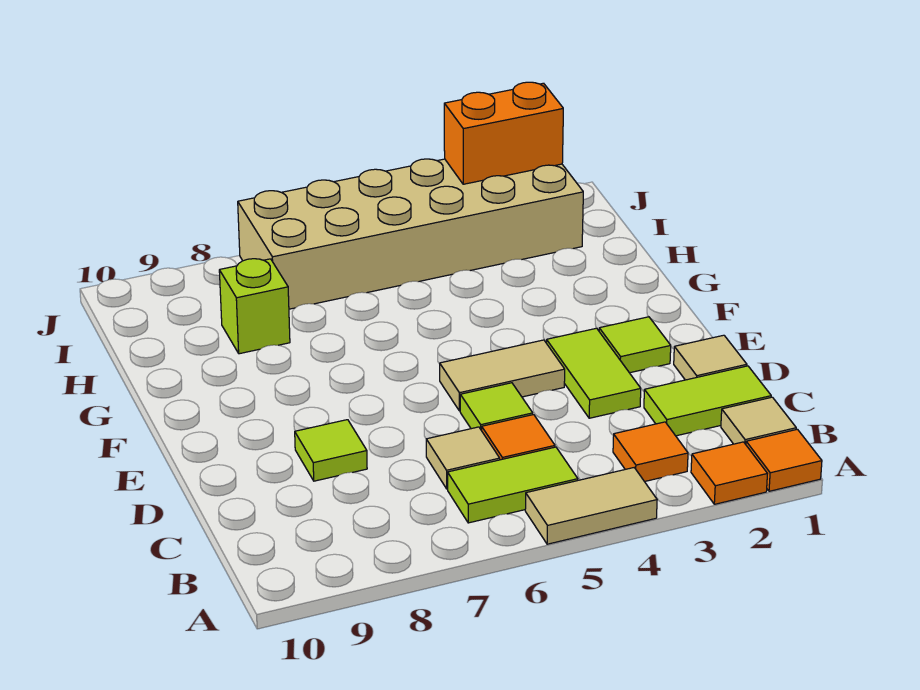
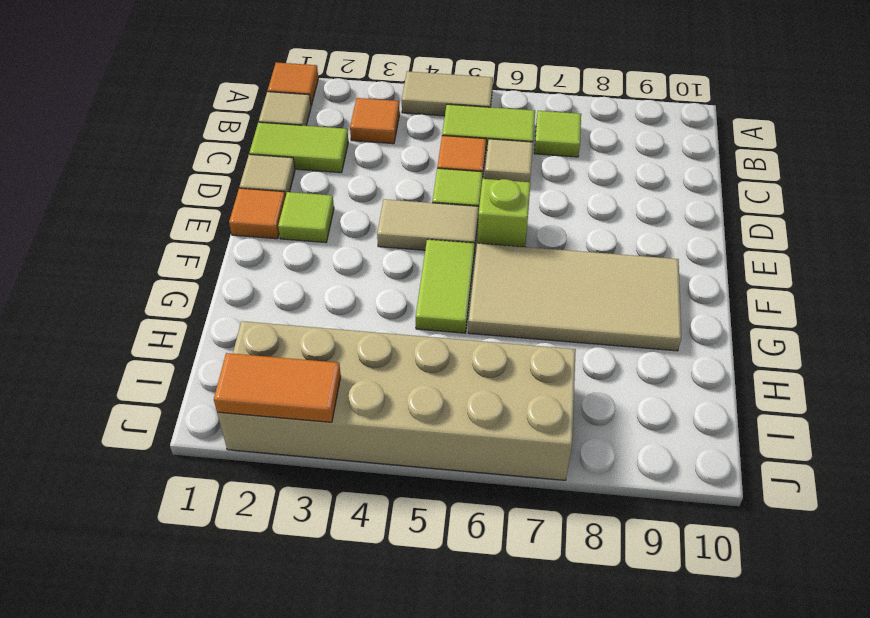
orange 1x1 tile [691,442,767,504] -> orange 1x1 tile moved to [229,188,285,239]
lime 1x2 tile [546,328,641,418] -> lime 1x2 tile moved to [416,239,475,333]
lime 1x1 tile [295,420,367,481] -> lime 1x1 tile moved to [534,111,581,157]
none -> tan 2x4 tile [468,243,681,351]
lime 1x1 brick [219,259,290,354] -> lime 1x1 brick moved to [477,179,530,247]
orange 1x2 brick [444,82,563,184] -> orange 1x2 tile [214,353,341,422]

